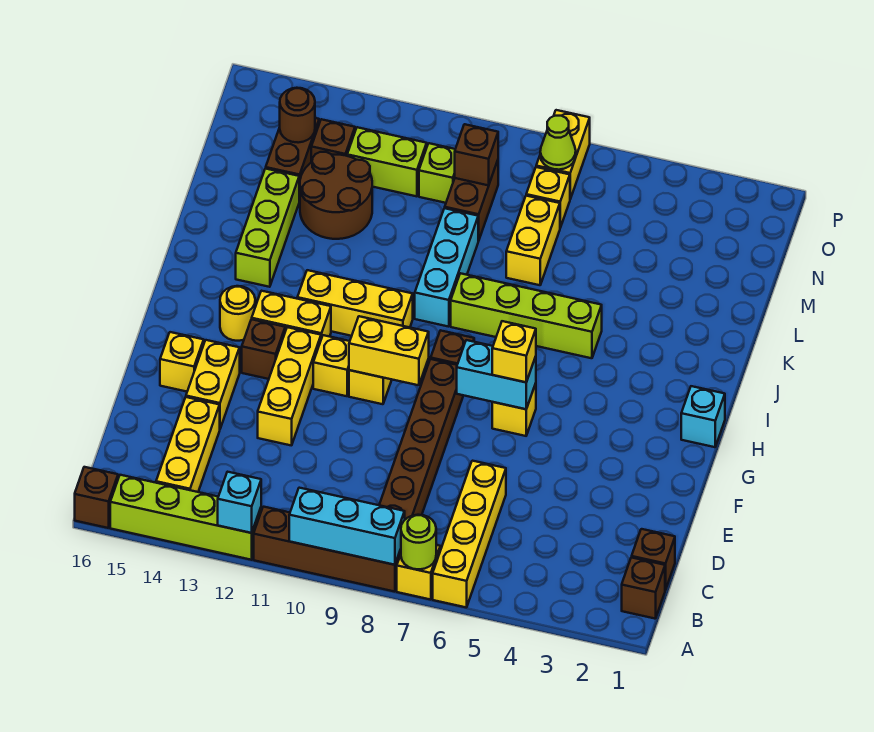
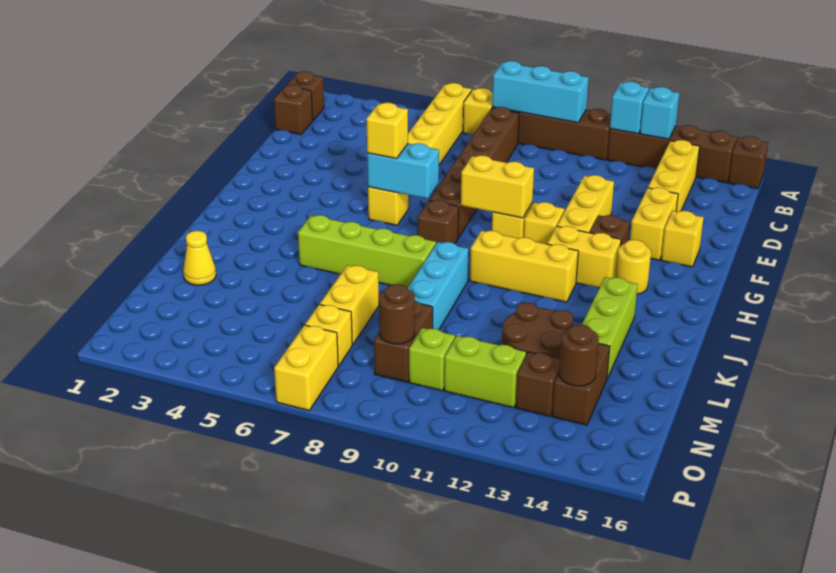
lime 1x1 round brick [401,515,436,569] -> none
lime 1x4 brick [110,475,261,560] -> brown 1x4 brick [607,125,737,183]
cyan 1x1 brick [681,386,725,447] -> cyan 1x1 brick moved to [640,87,679,139]
none -> yellow 1x1 cone [183,231,216,285]
brown 1x1 brick [455,124,498,185] -> brown 1x1 round brick [379,284,415,344]
lime 1x1 cone [540,116,576,170] -> none

